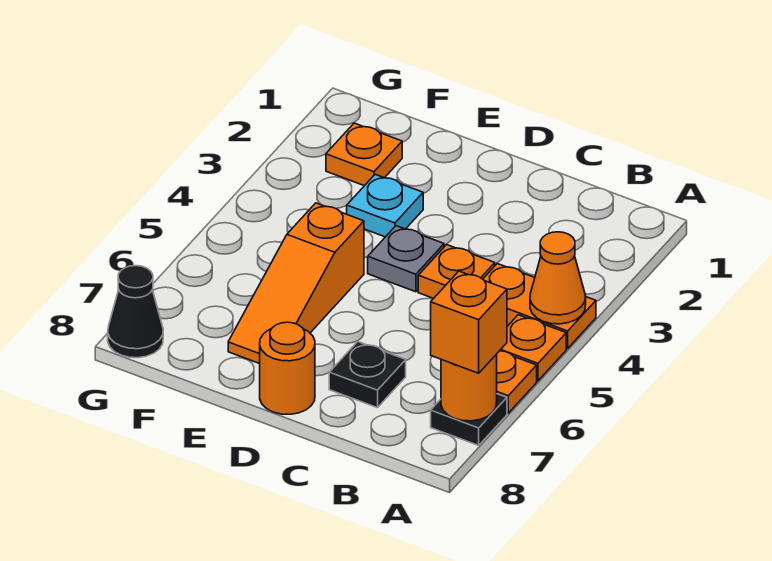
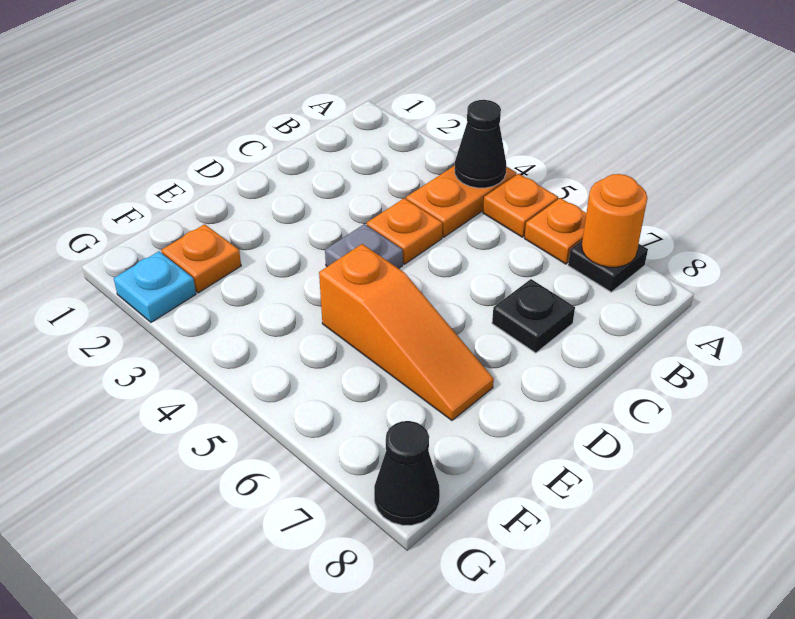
orange 1x1 cone [530,232,586,324] -> black 1x1 cone [455,100,506,188]
orange 1x1 brick [431,271,507,373] -> none
orange 1x1 round brick [260,322,315,414] -> none
cyan 1x1 plate [347,174,423,237] -> cyan 1x1 plate moved to [114,251,196,322]

